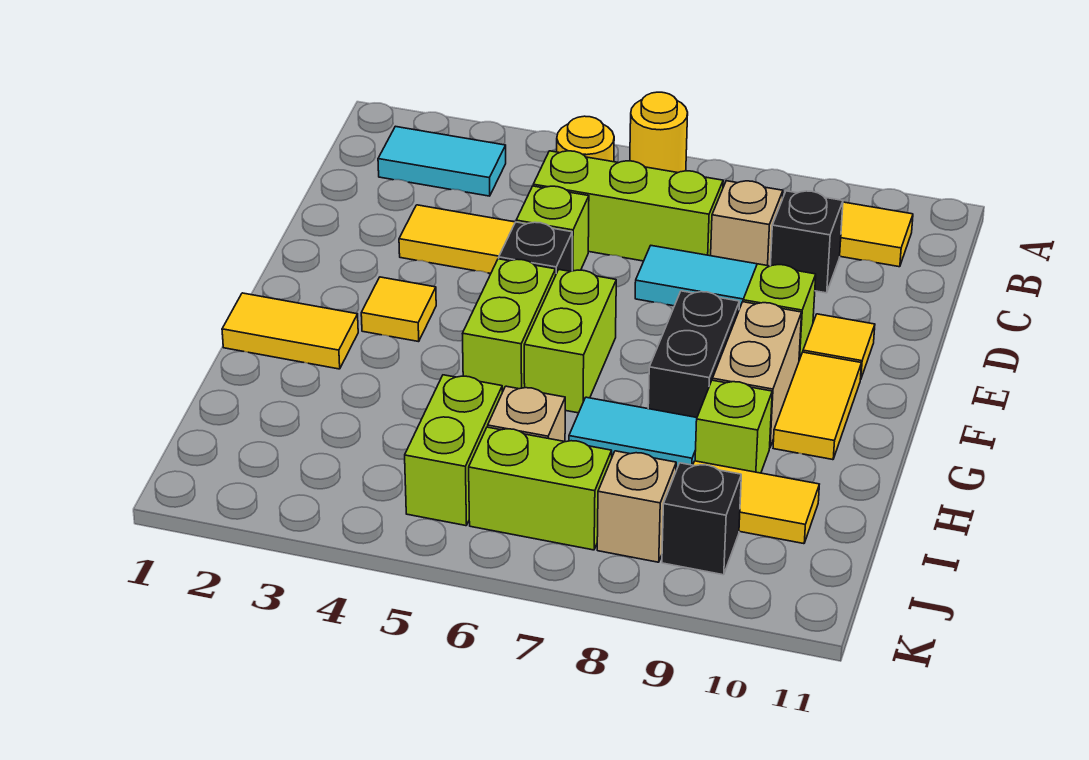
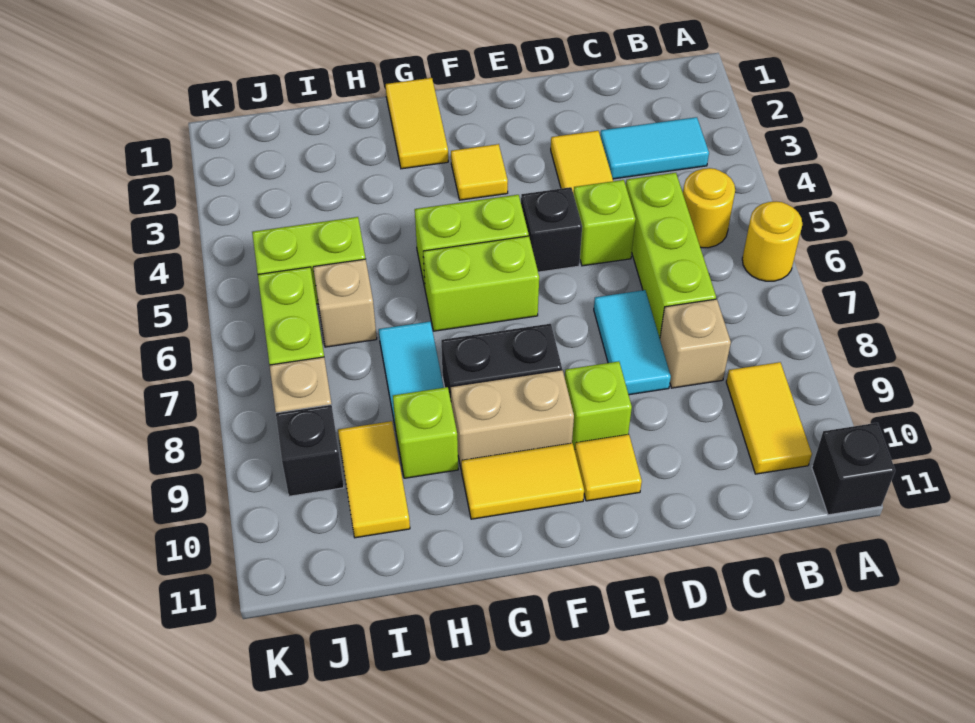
cyan 1x2 tile [378,126,506,196] -> cyan 1x2 tile turned to [600,117,709,179]
black 1x1 brick [770,191,843,293] -> black 1x1 brick moved to [812,423,895,515]

